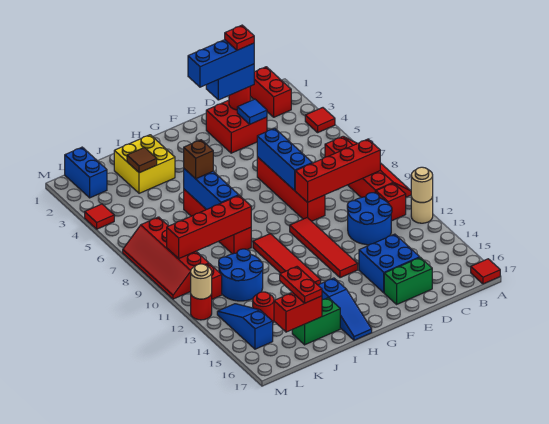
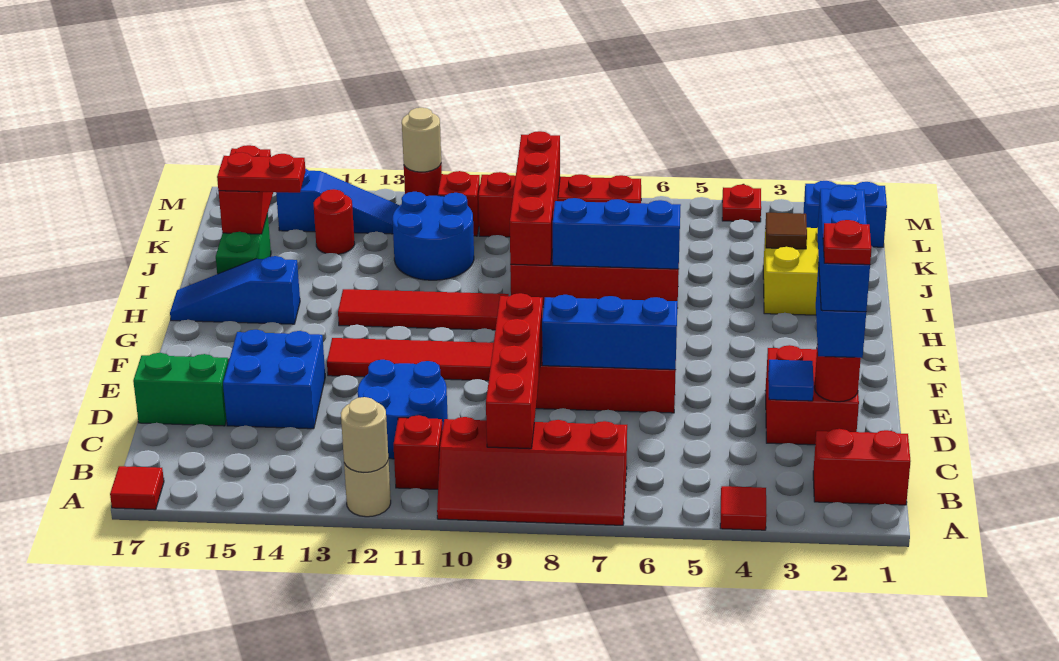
green 1x2 brick [384,257,432,304] -> green 1x2 brick turned to [133,353,228,426]
brown 1x1 brick [184,140,213,179] -> none
red 1x1 tile [85,204,114,229] -> red 1x1 plate [722,185,761,222]

